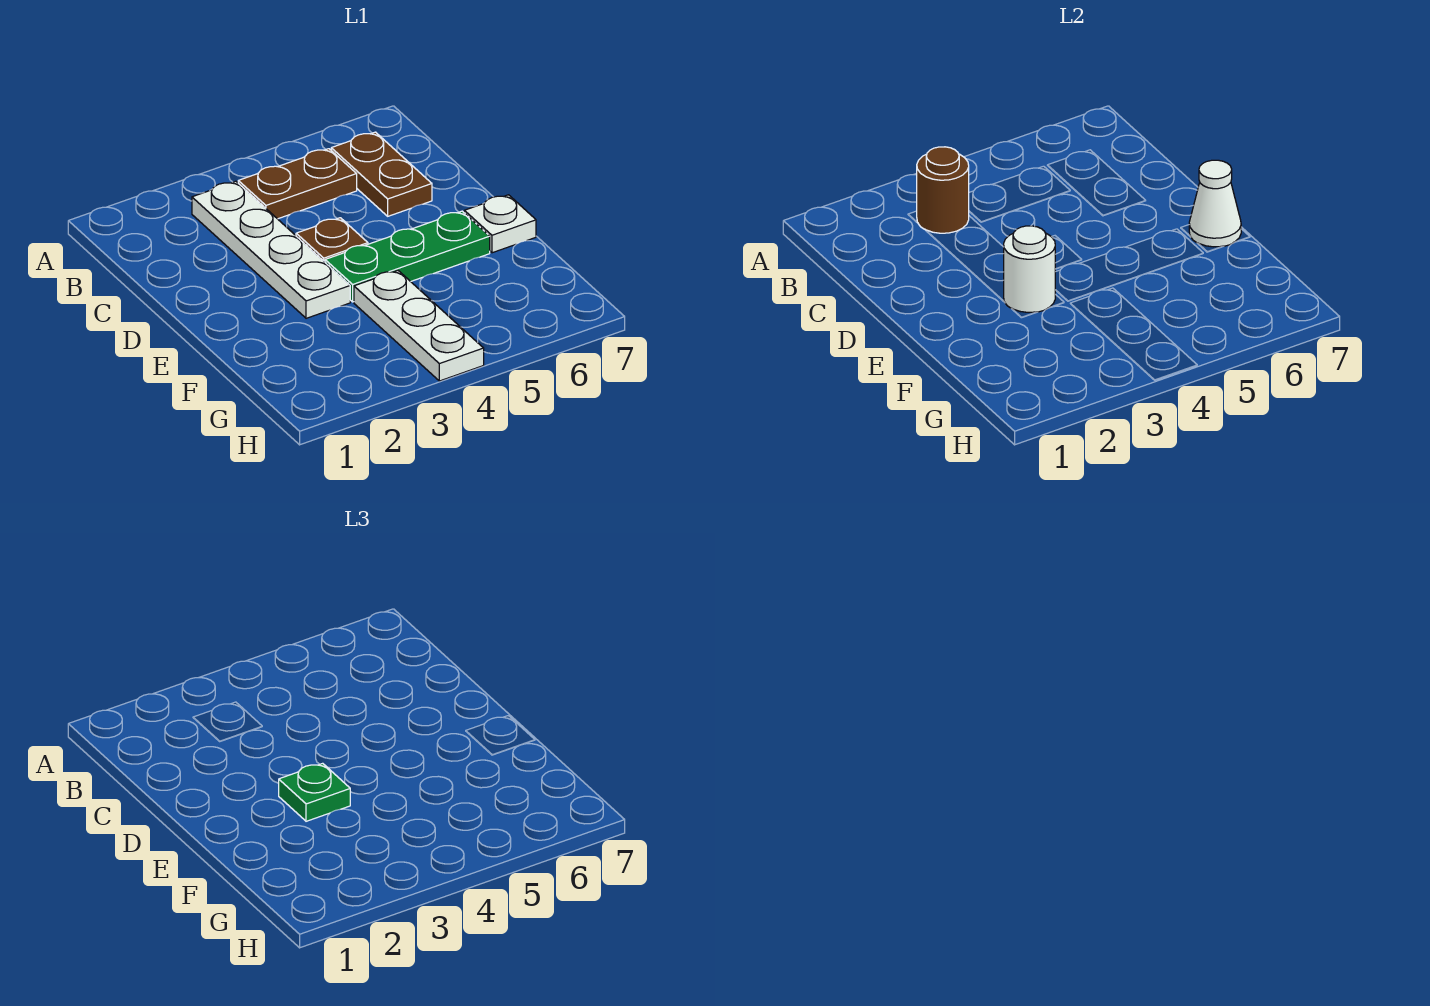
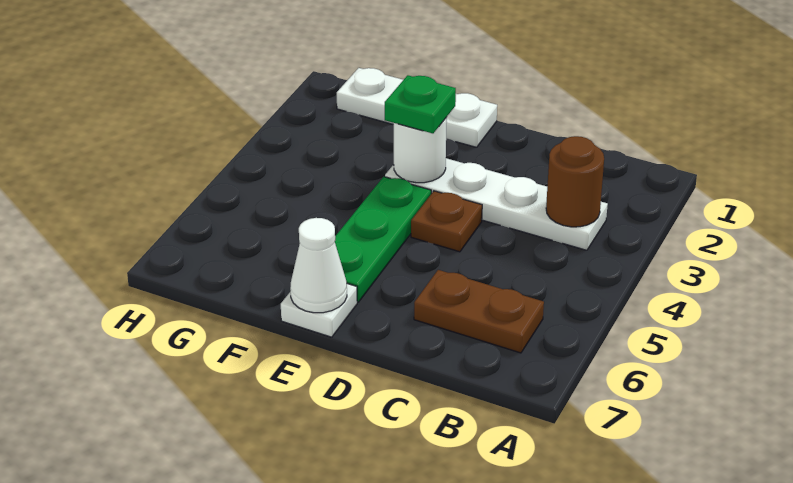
brown 1x2 plate [238,149,357,219] -> none
white 1x3 plate [354,271,484,381] -> white 1x3 plate moved to [337,68,497,147]

